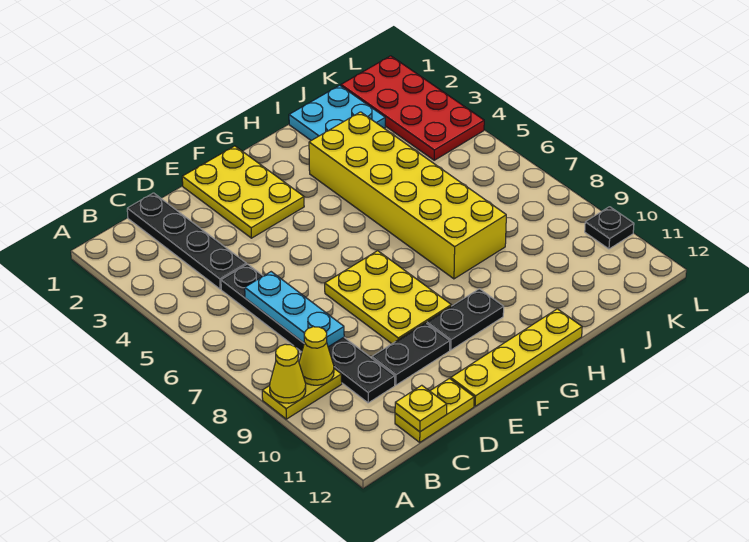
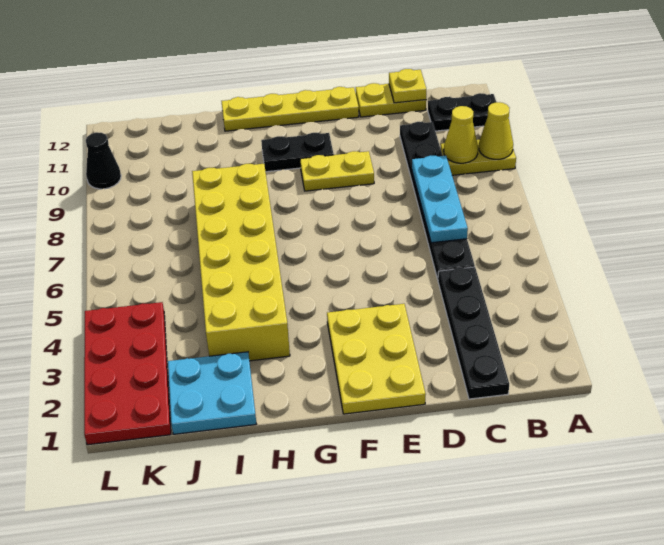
black 1x2 plate [372,323,450,385] -> black 1x2 plate moved to [428,93,496,131]
yellow 2x3 plate [325,251,451,344] -> yellow 1x2 plate [300,151,374,191]
black 1x1 plate [585,207,634,249] -> black 1x1 cone [86,132,121,189]

